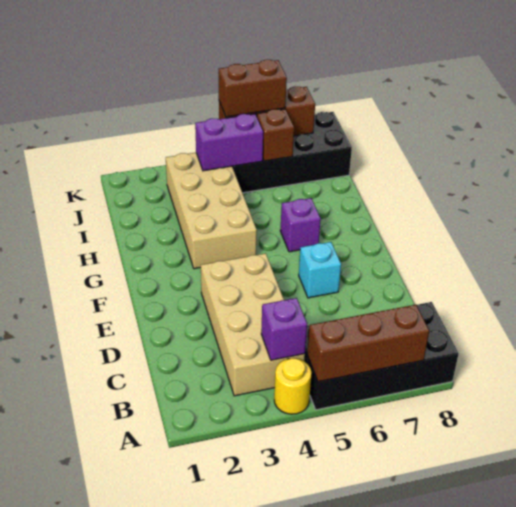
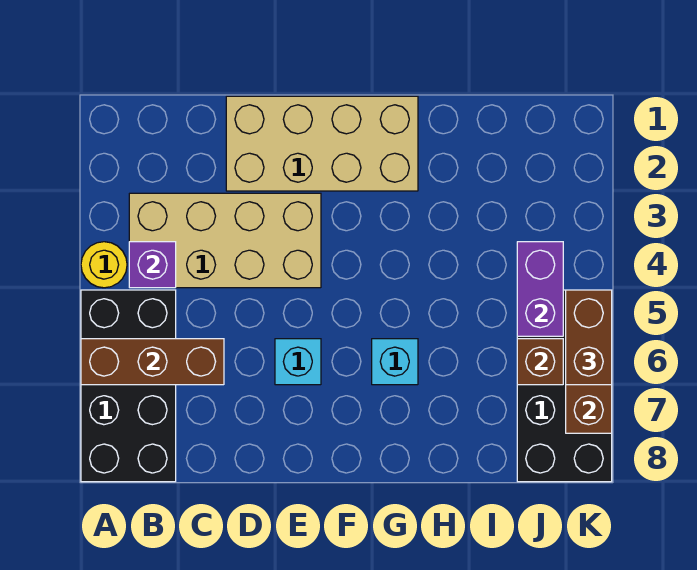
brown 1x3 brick [307,305,429,382] -> brown 1x3 brick turned to [81,339,224,385]
tan 2x4 brick [166,153,257,269] -> tan 2x4 brick moved to [226,96,418,191]
purple 1x1 brick [280,198,321,252] -> cyan 1x1 brick [372,339,418,385]

